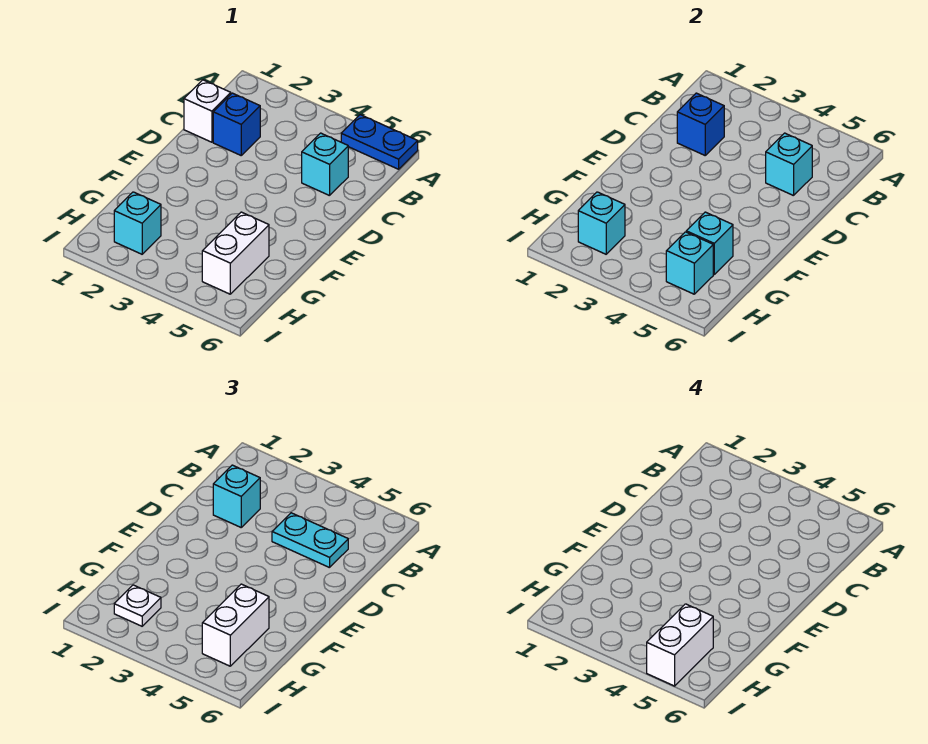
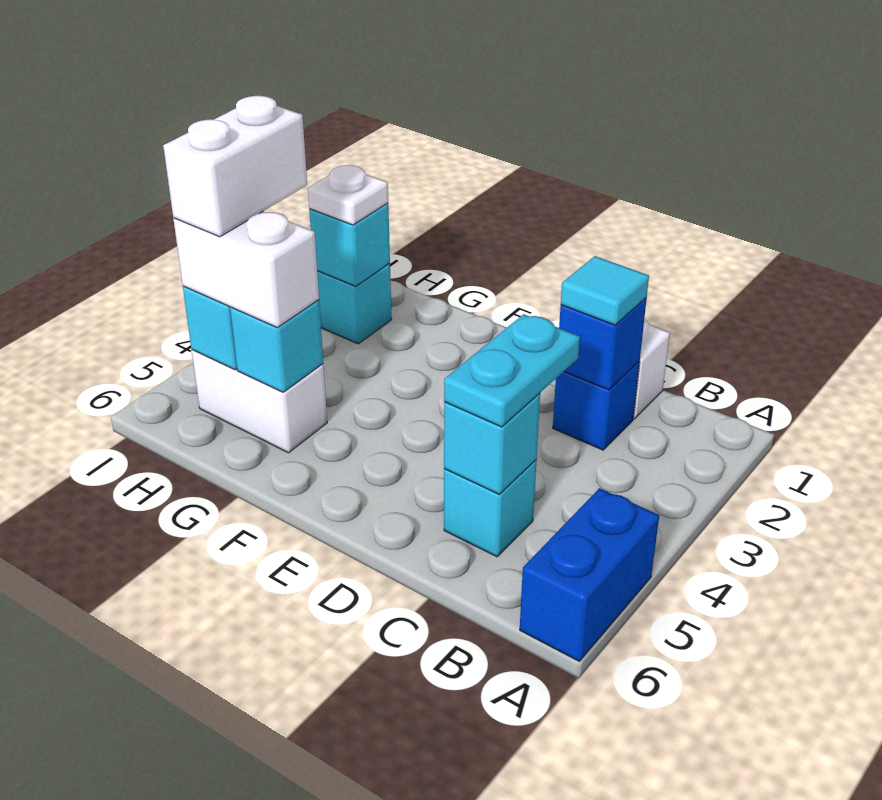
blue 1x2 plate [341,115,418,169] -> blue 1x2 brick [520,488,659,661]
cyan 1x1 brick [213,465,260,527] -> cyan 1x1 tile [561,256,649,325]
white 1x2 brick [647,604,713,686] -> white 1x2 brick turned to [163,96,307,237]

